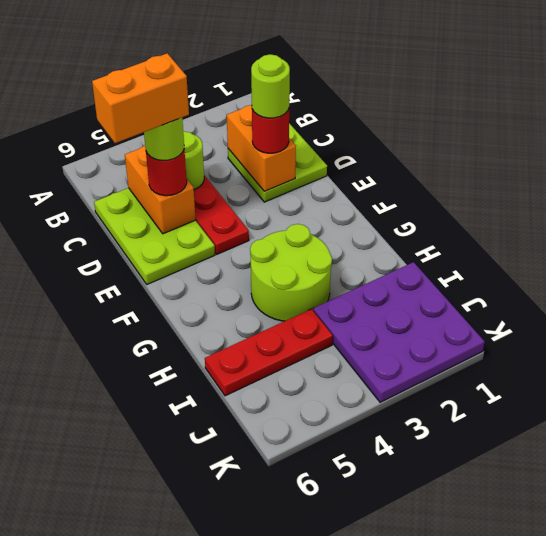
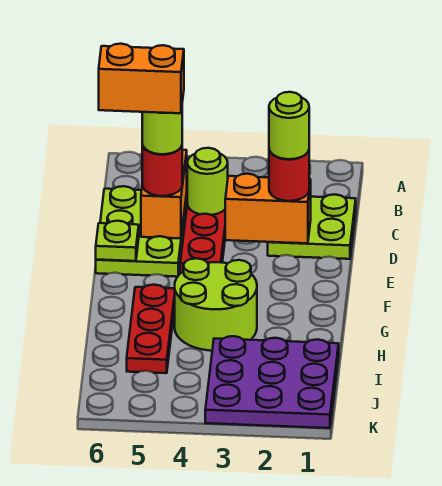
orange 1x2 brick [227,105,296,191] -> orange 1x2 brick turned to [225,174,311,243]
none -> lime 1x1 plate [96,221,139,261]
red 1x3 plate [205,309,333,396] -> red 1x3 plate turned to [127,285,175,373]

